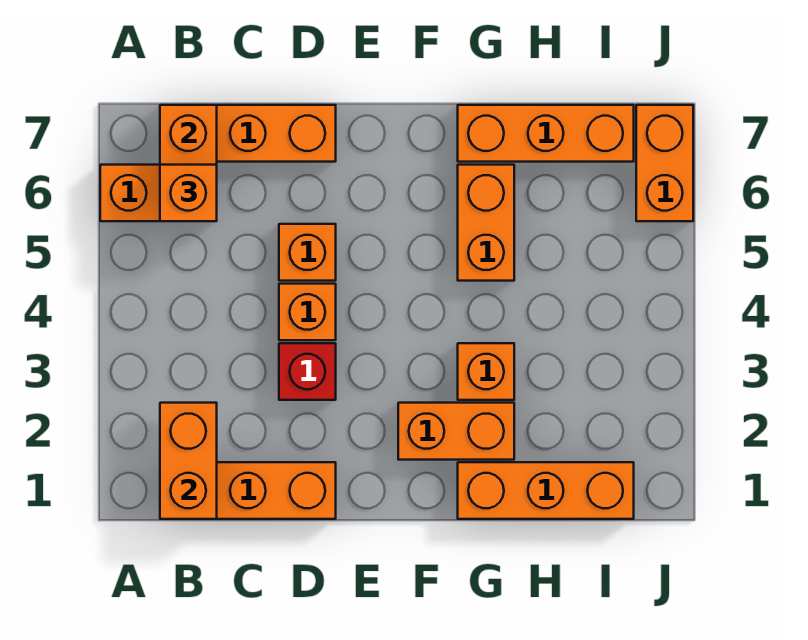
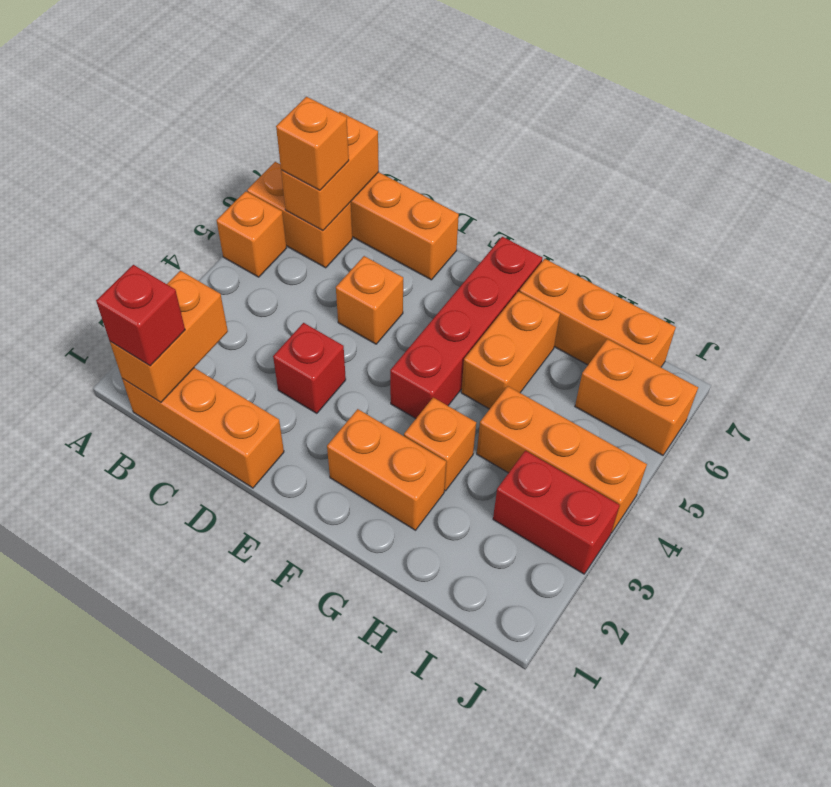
none -> red 1x1 brick [96,265,185,366]
orange 1x1 brick [279,284,336,340] -> orange 1x1 brick moved to [216,191,286,277]
none -> red 1x4 brick [390,237,542,419]
orange 1x3 brick [458,462,634,519] -> orange 1x3 brick moved to [477,386,647,533]
none -> red 1x2 brick [493,451,620,574]
orange 1x2 brick [636,105,693,221] -> orange 1x2 brick turned to [575,339,698,455]

